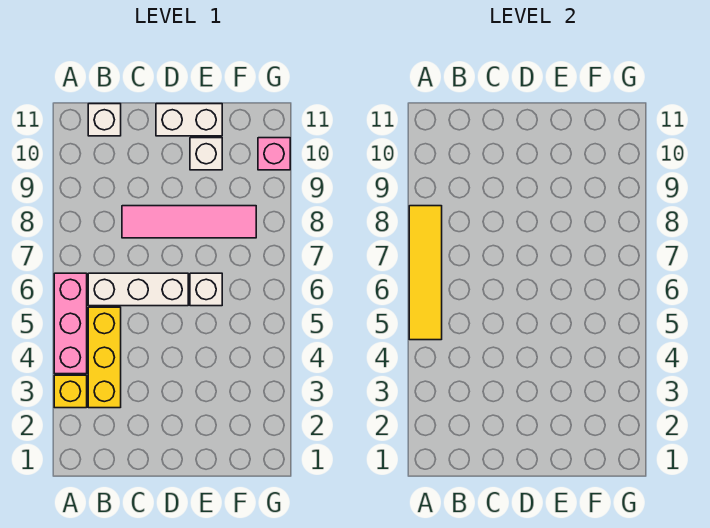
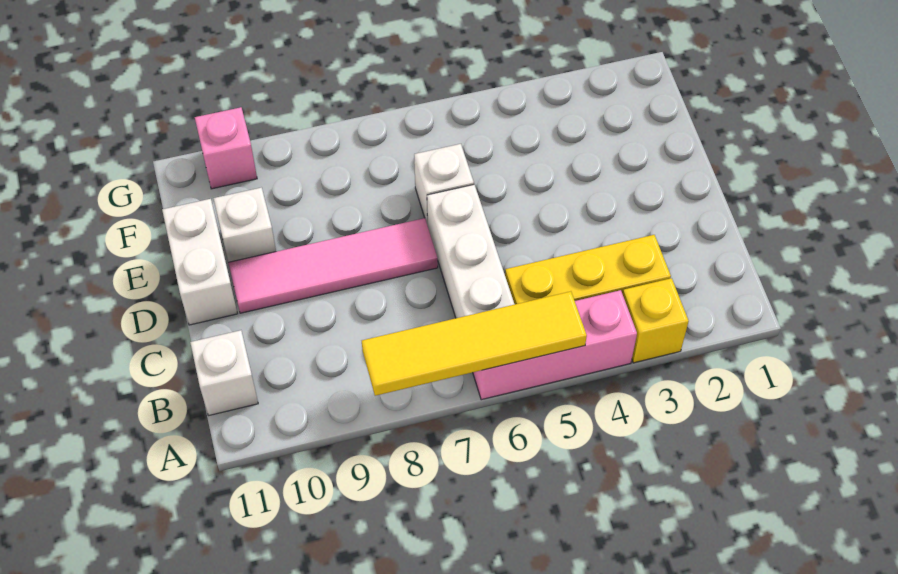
pink 1x4 tile [122,206,256,238] -> pink 1x4 tile turned to [228,218,438,313]

